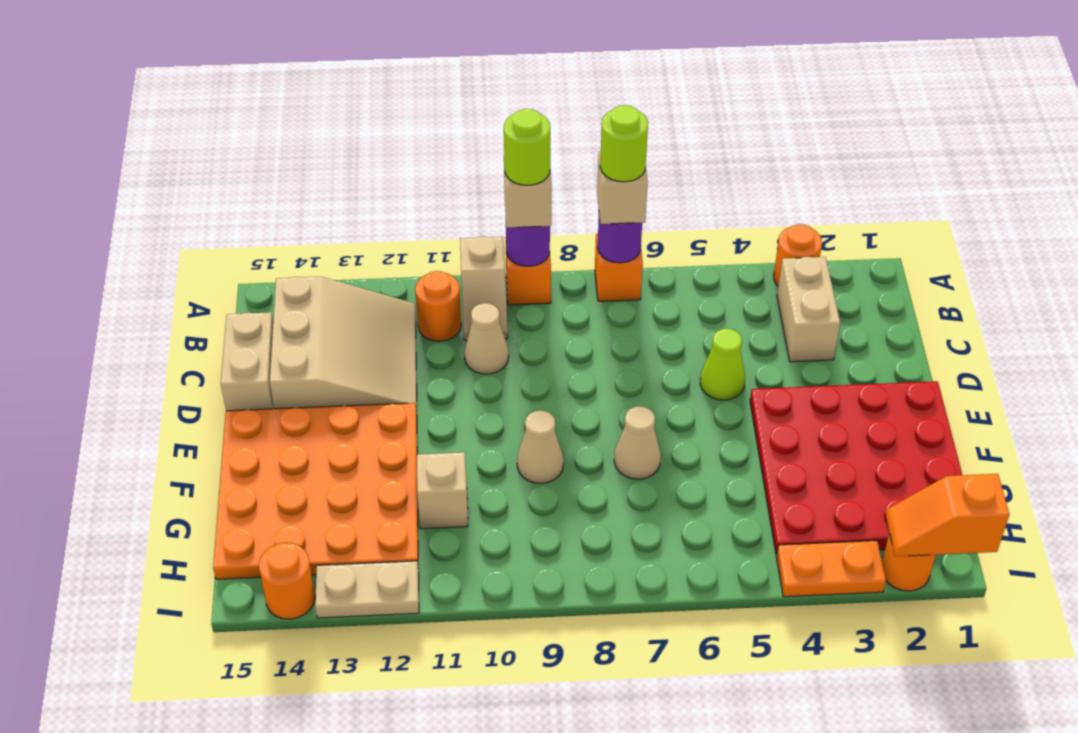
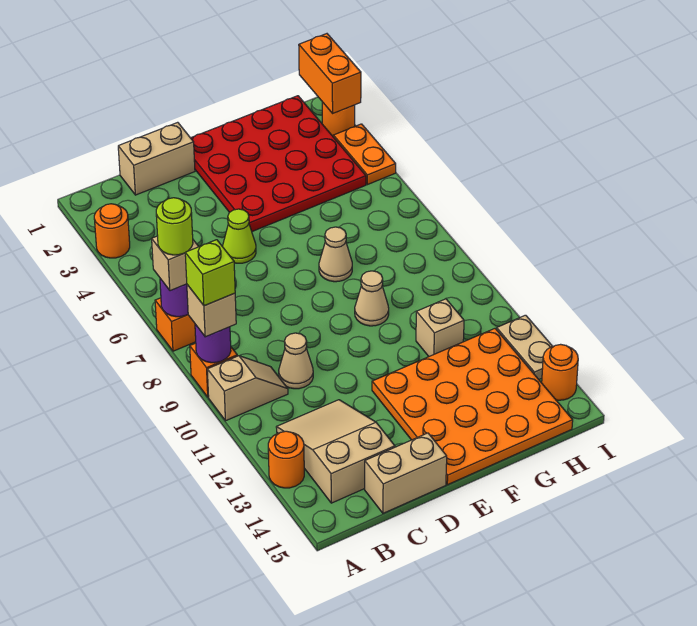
lime 1x1 round brick [504,109,550,185] -> lime 1x1 brick [185,240,235,306]
tan 1x2 brick [777,257,840,362] -> tan 1x2 brick moved to [118,122,195,195]
orange 1x1 round brick [415,271,461,341] -> orange 1x1 round brick moved to [268,431,304,488]
tan 3x3 slope [270,277,417,409] -> tan 2x3 slope [276,400,395,503]
orange 1x2 slope [886,474,1009,556] -> orange 1x2 brick [299,34,361,113]

